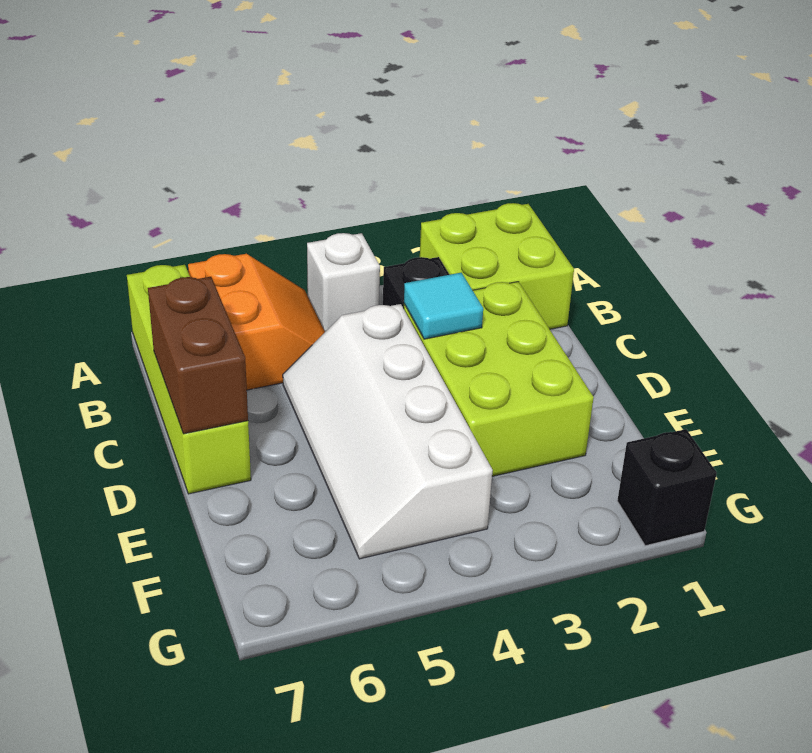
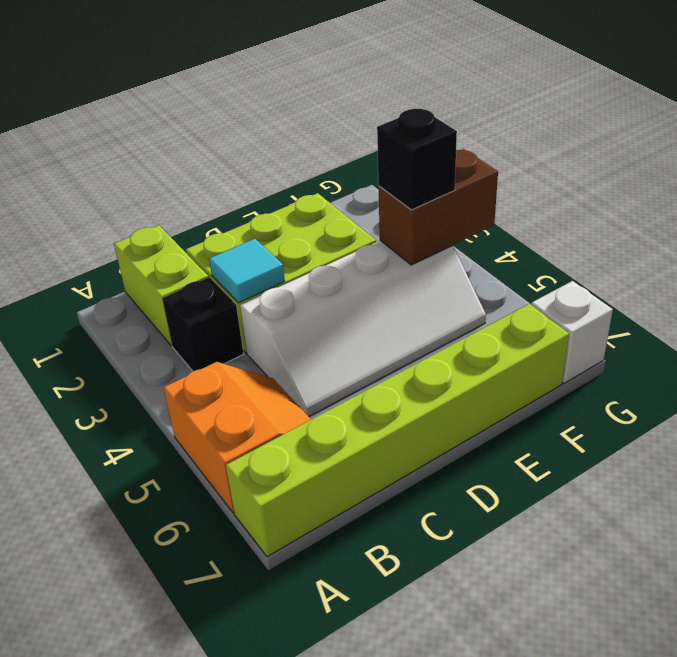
lime 2x2 brick [420,203,574,329] -> lime 1x2 brick [114,225,208,346]
white 1x1 brick [307,233,380,332] -> white 1x1 brick moved to [531,281,613,383]
orange 2x2 slope [188,254,325,390] -> orange 2x2 slope turned to [163,362,311,513]
lime 1x4 brick [127,265,251,494] -> lime 1x6 brick [226,304,569,557]
brown 1x2 brick [148,277,248,434] -> brown 1x2 brick moved to [378,149,498,265]
black 1x1 brick [617,429,717,546] -> black 1x1 brick moved to [377,109,457,210]

